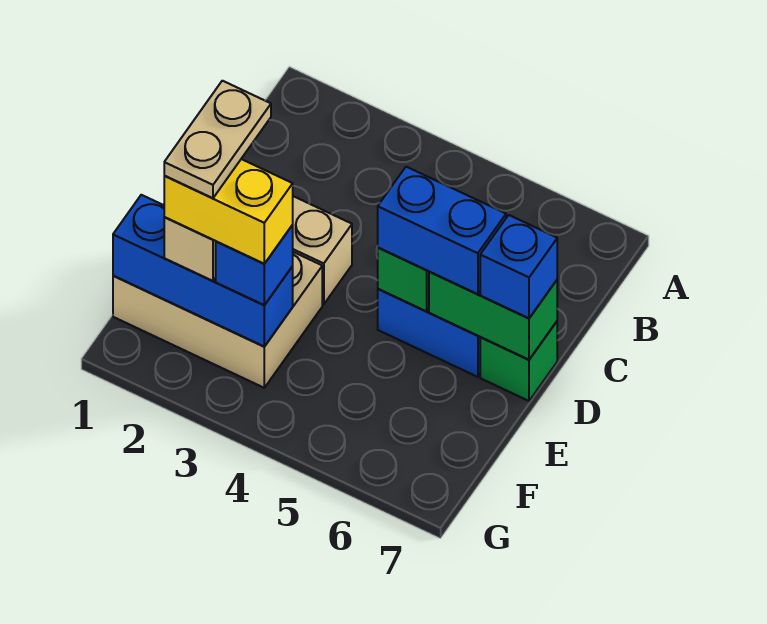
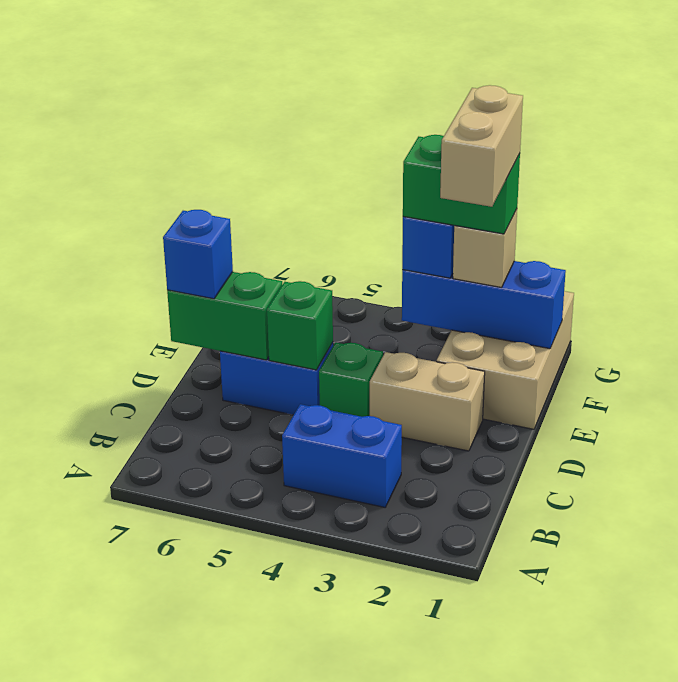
blue 1x2 brick [378,167,506,294] -> blue 1x2 brick moved to [282,404,402,507]
green 1x1 brick [480,322,557,401] -> green 1x1 brick moved to [319,342,383,417]
tan 2x3 brick [113,252,322,388] -> tan 2x3 brick turned to [437,291,574,429]
tan 1x2 plate [164,81,271,198] -> tan 1x2 brick [440,85,523,207]
yellow 1x2 brick [164,159,293,264] -> green 1x2 brick [403,135,520,234]

